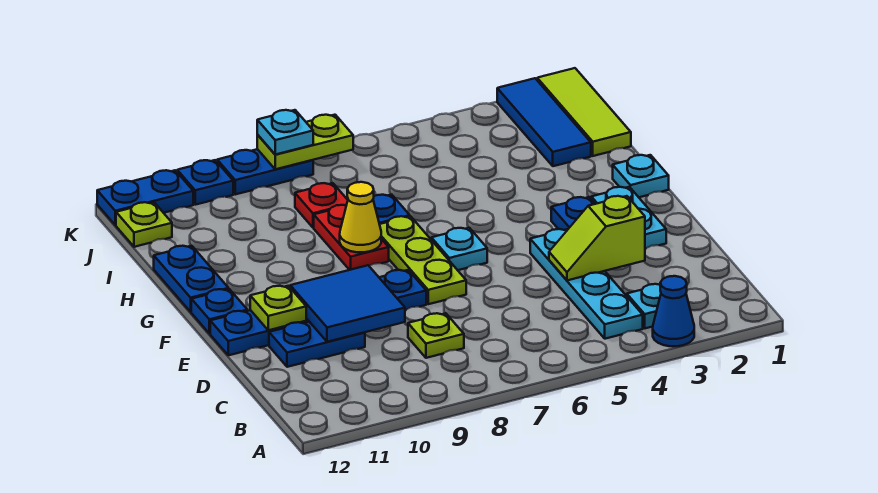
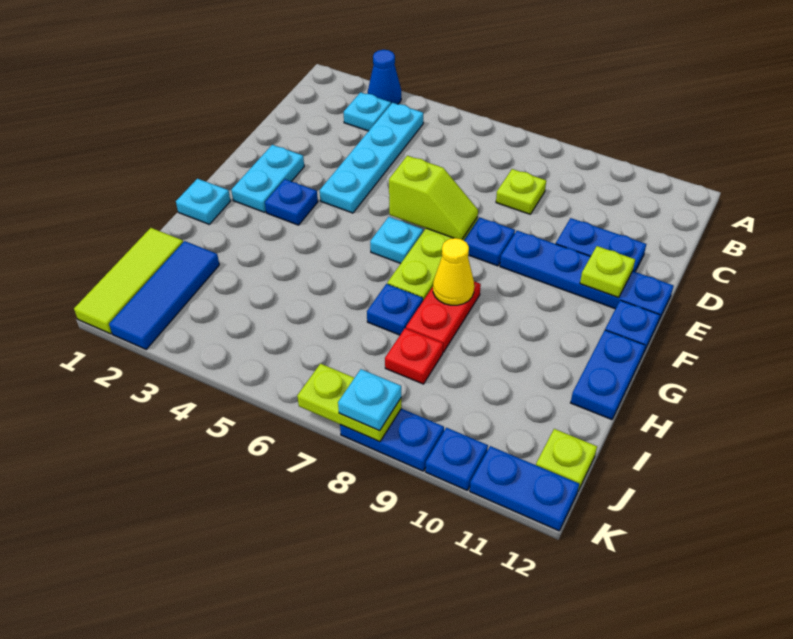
lime 1x2 slope [549,196,645,280] -> lime 1x2 slope moved to [389,156,478,239]
blue 2x2 tile [290,265,405,342] -> none

